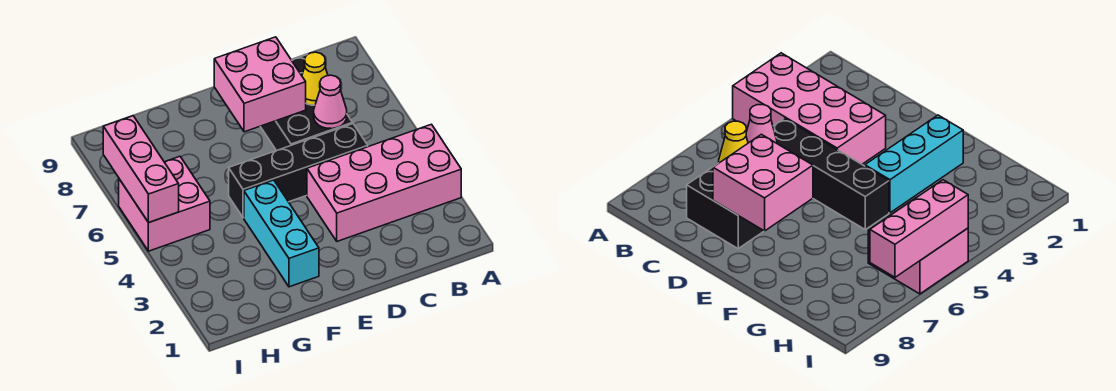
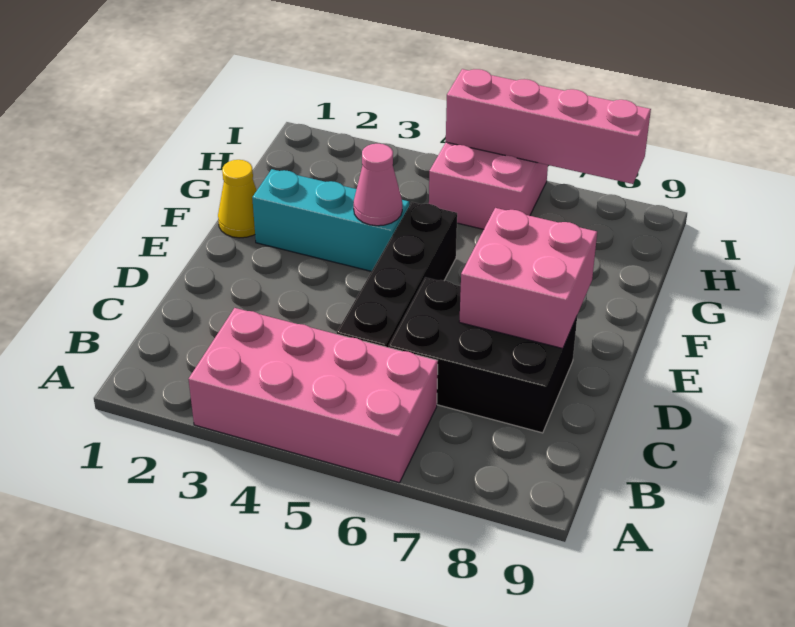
pink 2x4 brick [307,124,461,241] -> pink 2x4 brick turned to [189,308,438,483]
pink 1x1 cone [314,75,347,129] -> pink 1x1 cone moved to [354,144,402,226]
yellow 1x1 cone [302,52,328,105] -> yellow 1x1 cone moved to [218,160,257,238]
pink 1x3 brick [103,116,179,223] -> pink 1x4 brick [446,69,651,184]

